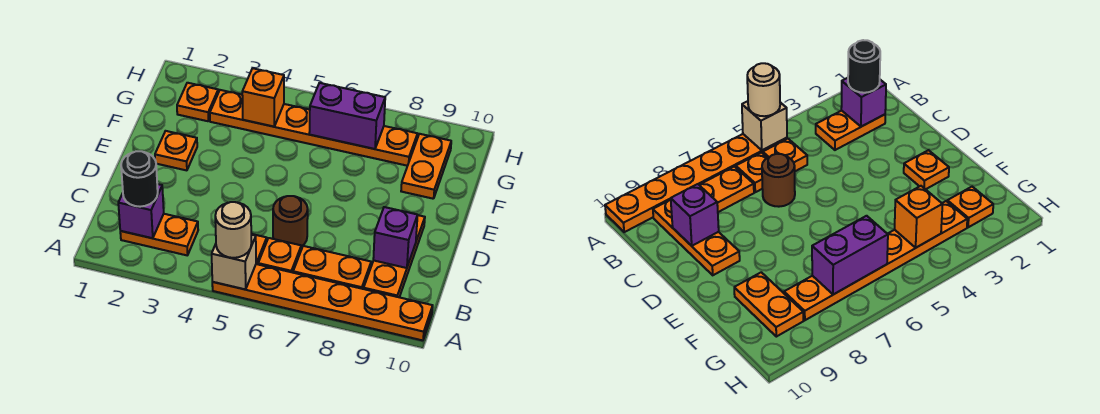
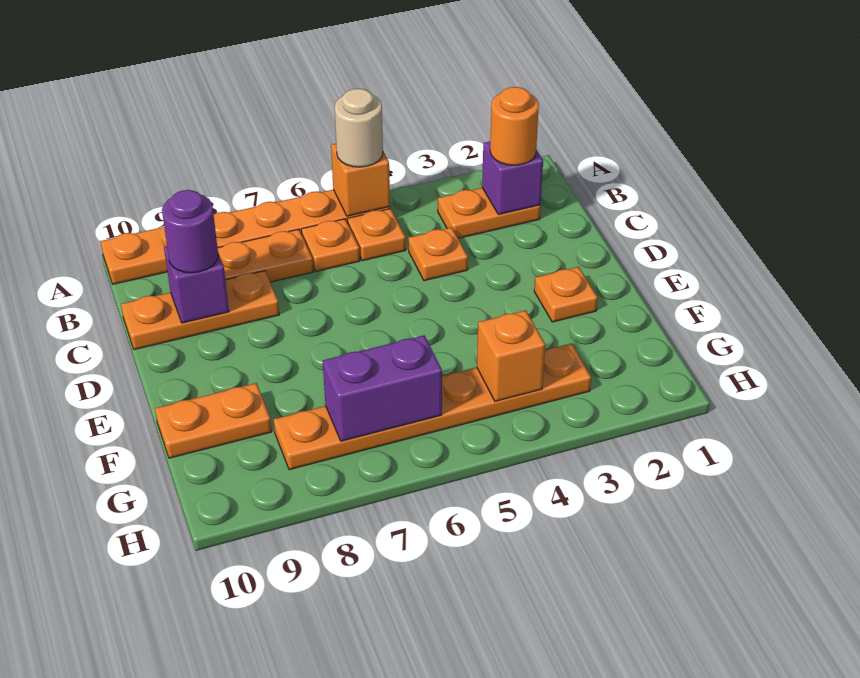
tan 1x1 brick [212,235,256,289] -> orange 1x1 brick [331,144,390,216]
black 1x1 round brick [121,151,158,207] -> orange 1x1 round brick [490,87,539,165]
orange 1x3 plate [364,215,425,297] -> orange 1x3 plate turned to [121,271,279,350]
brown 1x1 round brick [273,196,308,247] -> none
none -> purple 1x1 round brick [162,190,218,273]
orange 1x2 plate [401,134,451,199] -> orange 1x2 plate turned to [155,383,272,458]
orange 1x1 plate [177,83,218,121] -> orange 1x1 plate moved to [408,228,468,281]

